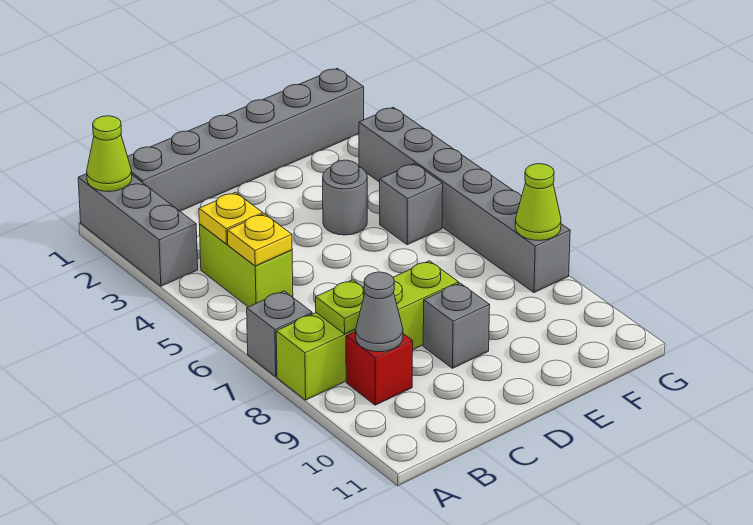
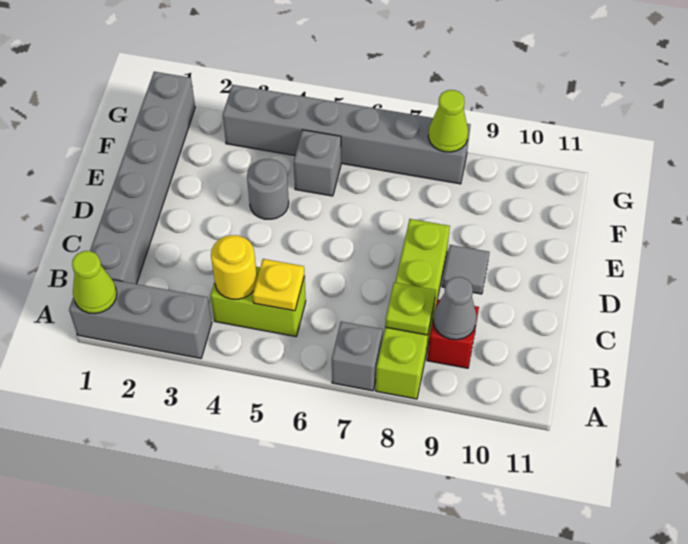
yellow 1x1 plate [199,192,263,244] -> yellow 1x1 round brick [211,235,257,299]
grey 1x1 brick [423,283,490,368] -> grey 1x1 tile [442,245,490,294]

